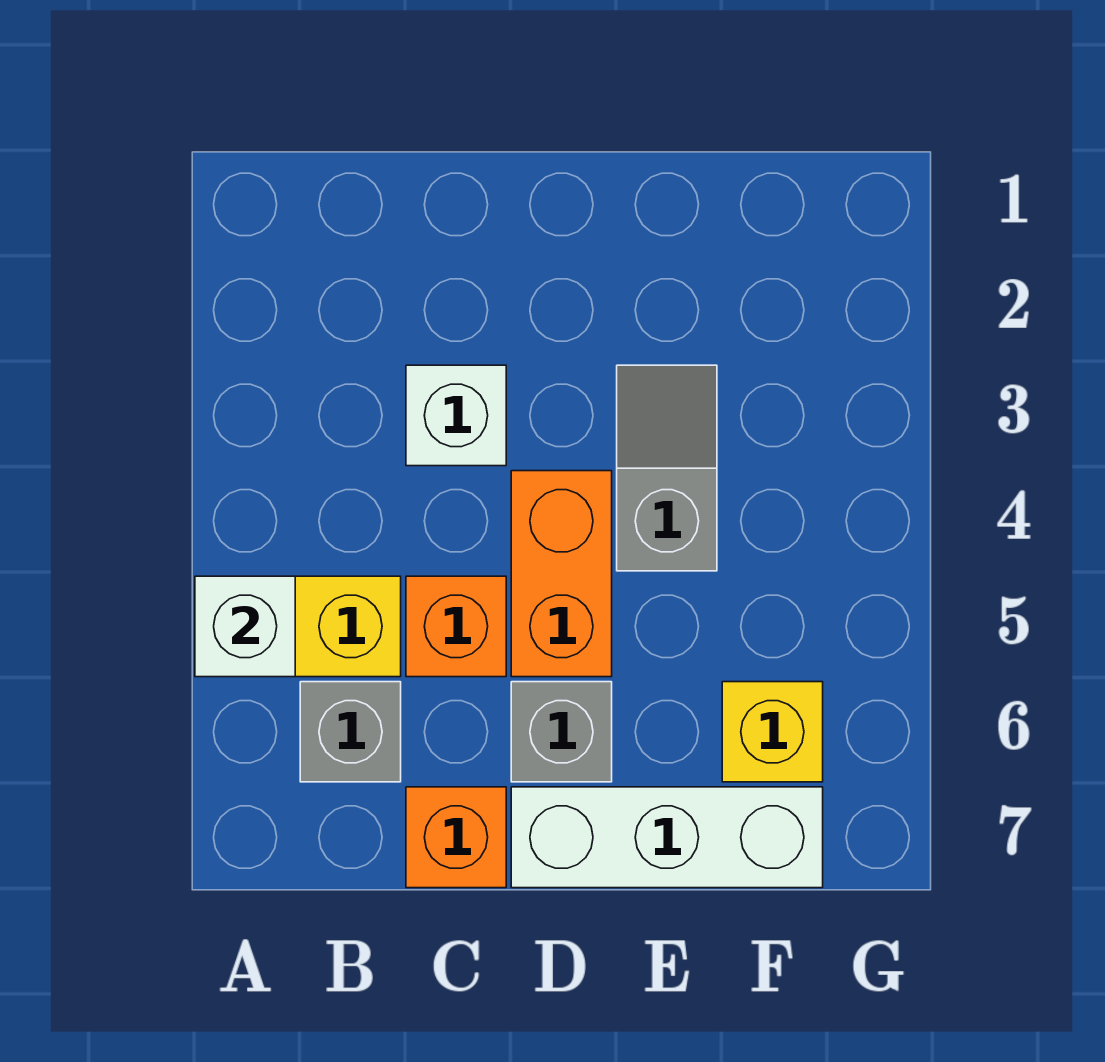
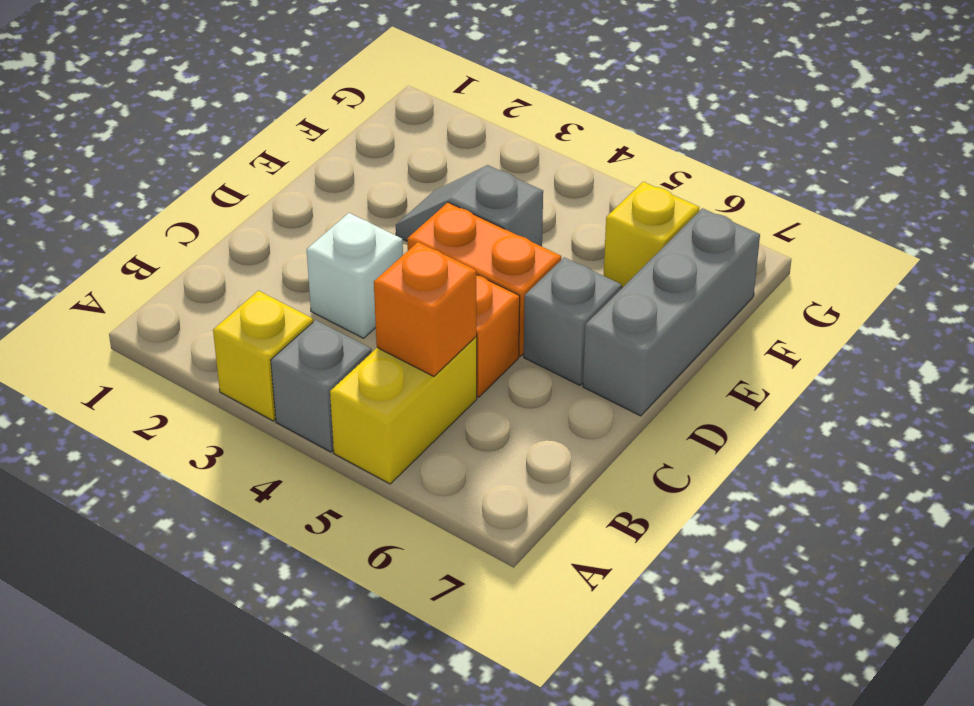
none -> yellow 1x1 brick [213,291,313,421]
white 1x1 brick [195,576,295,677] -> none
grey 1x1 brick [300,682,401,782] -> grey 1x1 brick moved to [271,320,372,452]
orange 1x1 brick [406,787,506,888] -> orange 1x1 brick moved to [374,242,477,376]
white 1x3 brick [511,787,823,888] -> grey 1x3 brick [583,208,760,416]

